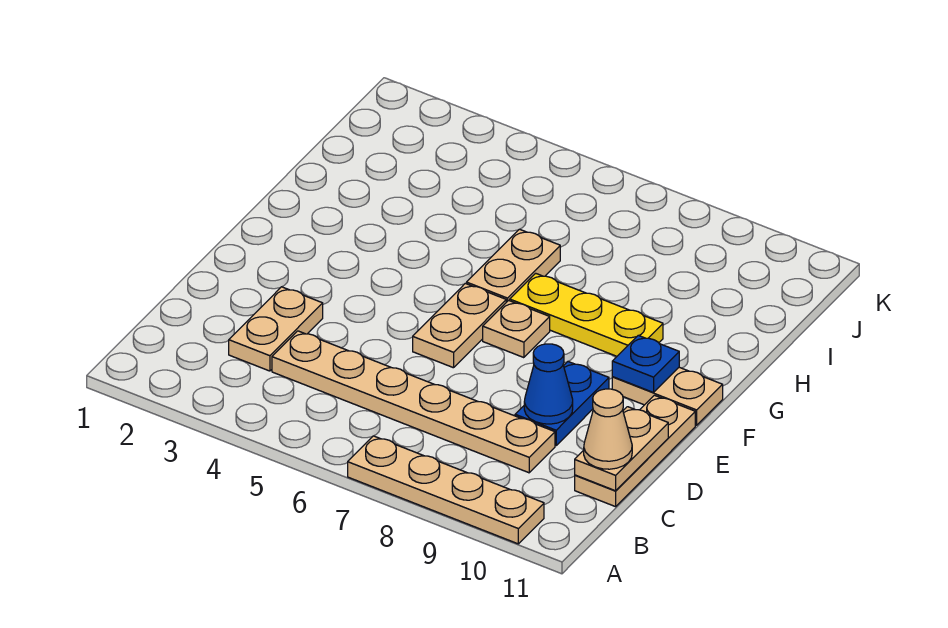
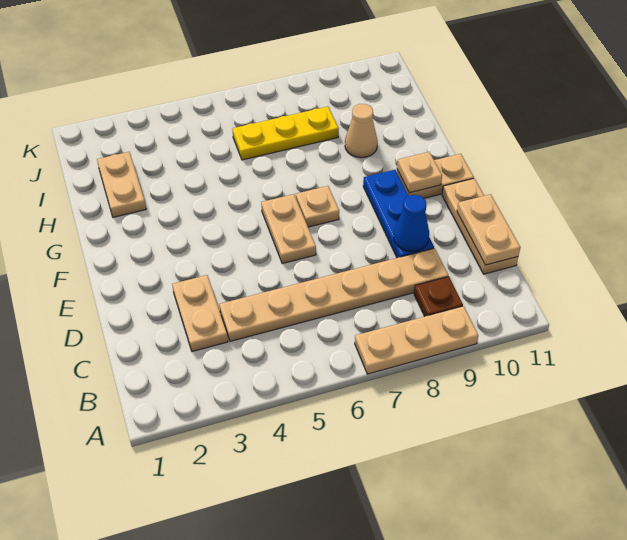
tan 1x4 plate [348,436,544,544] -> tan 1x3 plate [355,306,478,374]
none -> brown 1x1 plate [414,277,463,317]
tan 1x1 cone [584,389,632,469] -> tan 1x1 cone moved to [345,104,378,158]
blue 1x2 plate [515,361,609,445] -> blue 1x3 plate [363,170,434,258]
blue 1x1 plate [612,335,679,393] -> tan 1x1 plate [397,152,442,193]
tan 1x2 plate [467,229,560,302] -> tan 1x2 plate moved to [97,152,146,217]
yellow 1x3 plate [510,273,663,356] -> yellow 1x3 plate moved to [232,107,339,160]

